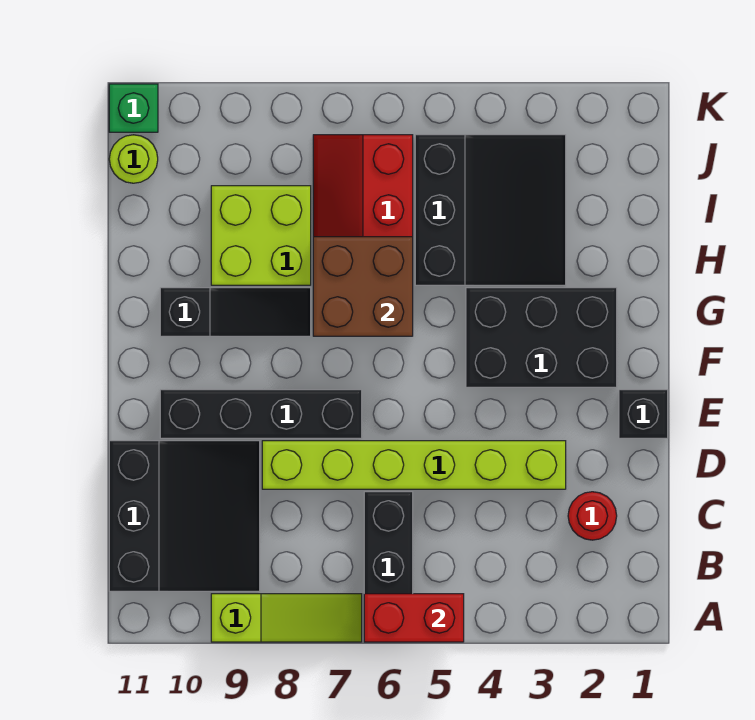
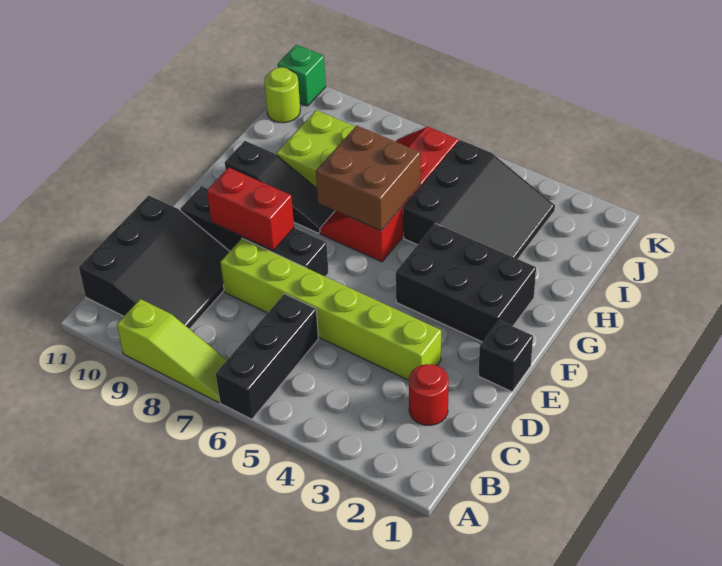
red 1x2 brick [364,594,464,642] -> red 1x2 brick moved to [207,168,294,250]

